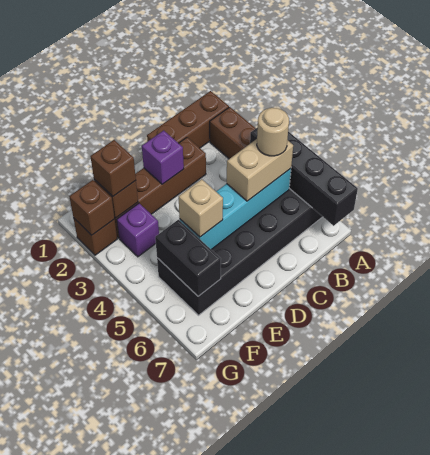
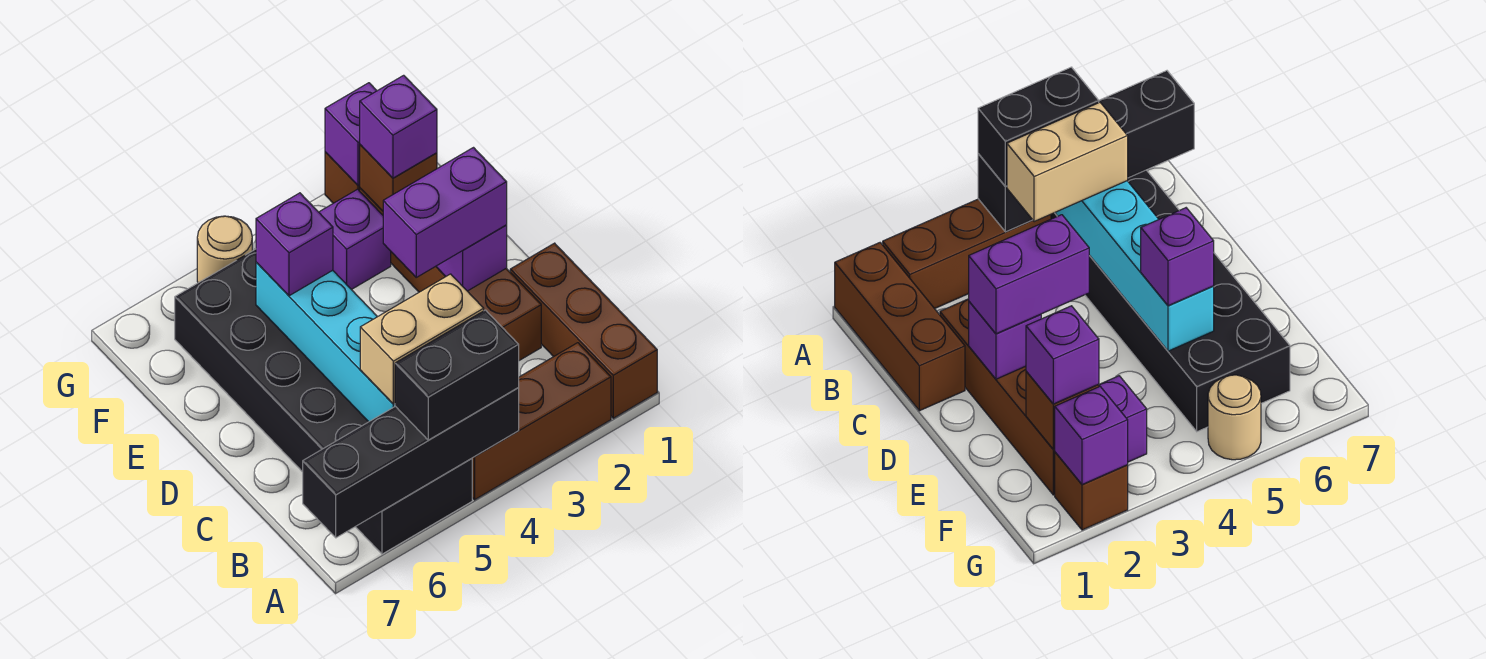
tan 1x2 brick [227,139,293,201] -> tan 1x2 brick turned to [360,274,484,404]
tan 1x1 round brick [257,108,289,156] -> tan 1x1 round brick moved to [197,216,252,283]
none -> purple 1x2 brick [383,148,507,277]
tan 1x1 brick [179,179,223,237] -> purple 1x1 brick [256,193,333,296]
brown 1x1 brick [90,140,136,196] -> purple 1x1 brick [360,75,437,178]
black 1x2 brick [155,220,221,296] -> black 1x2 brick moved to [395,310,519,440]
brown 1x1 brick [69,180,115,235] -> purple 1x1 brick [325,83,377,186]

